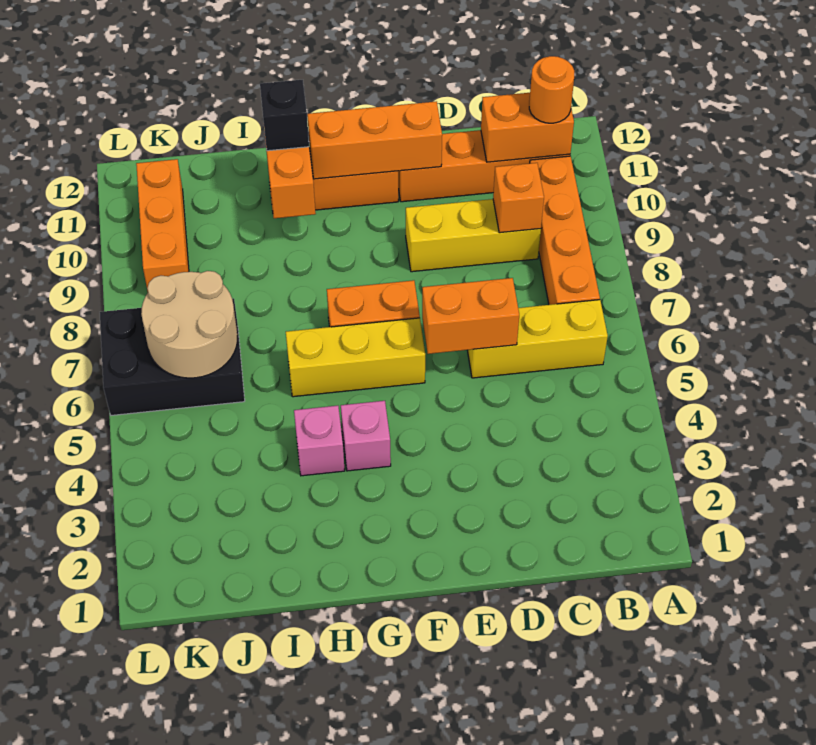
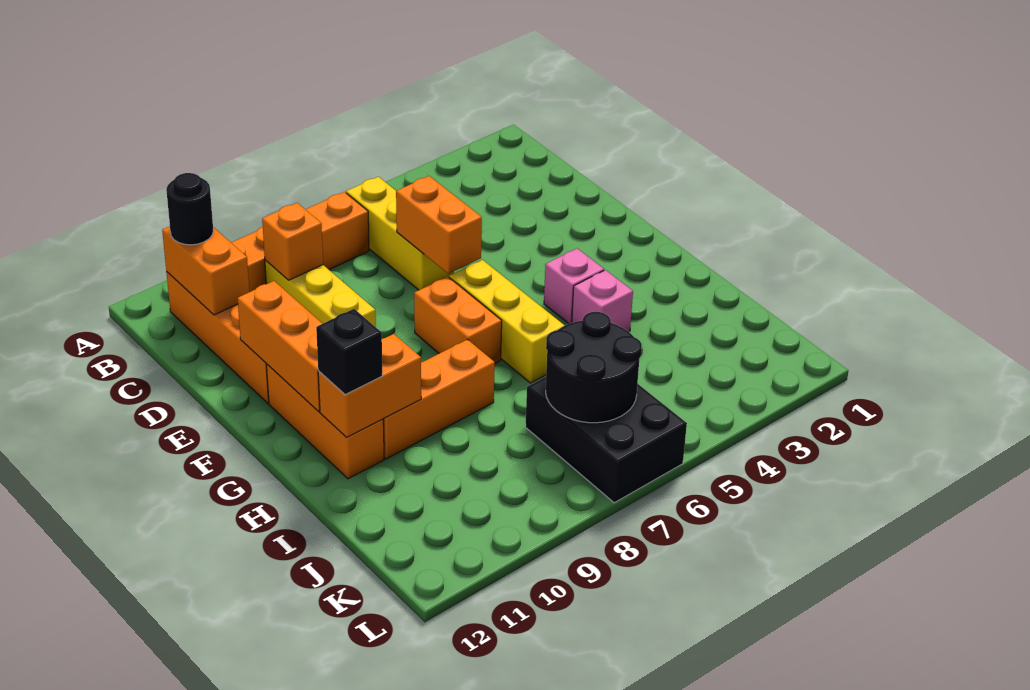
orange 1x1 round brick [529,56,574,123] -> black 1x1 round brick [166,173,213,245]
tan 2x2 round brick [141,271,237,378] -> black 2x2 round brick [546,312,642,423]
orange 1x3 brick [136,159,189,291] -> orange 1x3 brick moved to [383,340,495,459]

